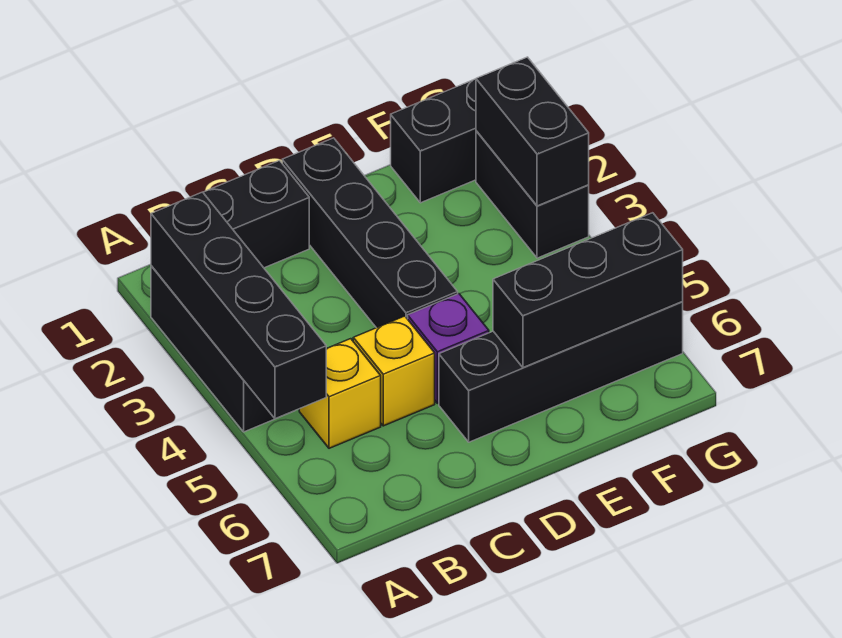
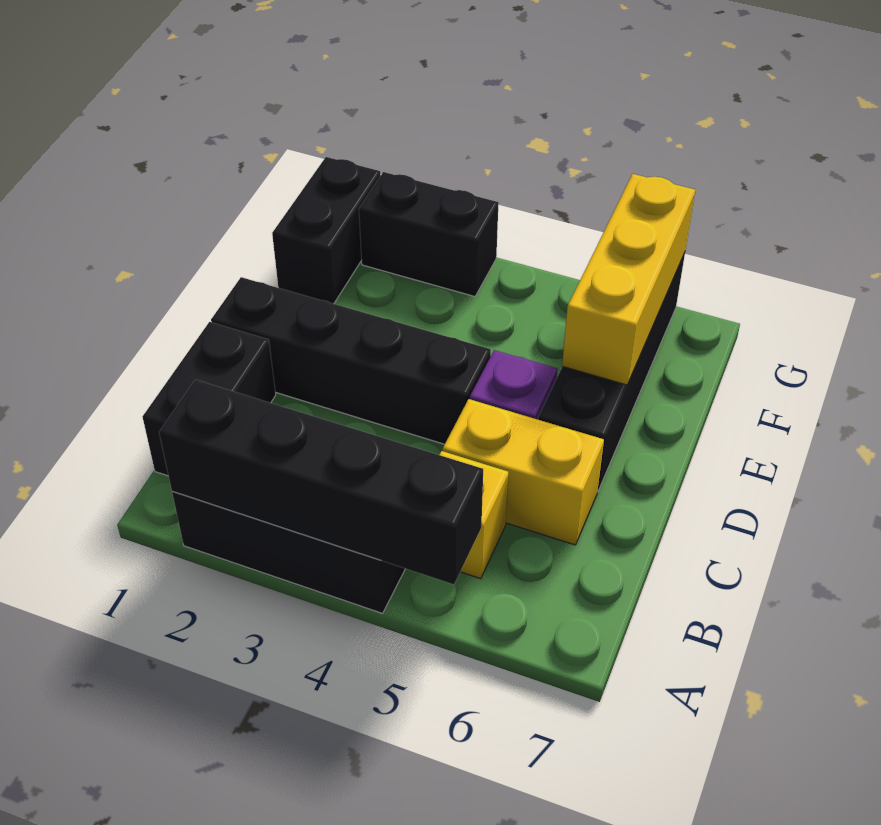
yellow 1x1 brick [353,316,435,426] -> yellow 1x2 brick [443,399,604,545]
black 1x3 brick [493,213,683,368] -> yellow 1x3 brick [562,174,695,385]
black 1x2 brick [476,57,589,206] -> none

